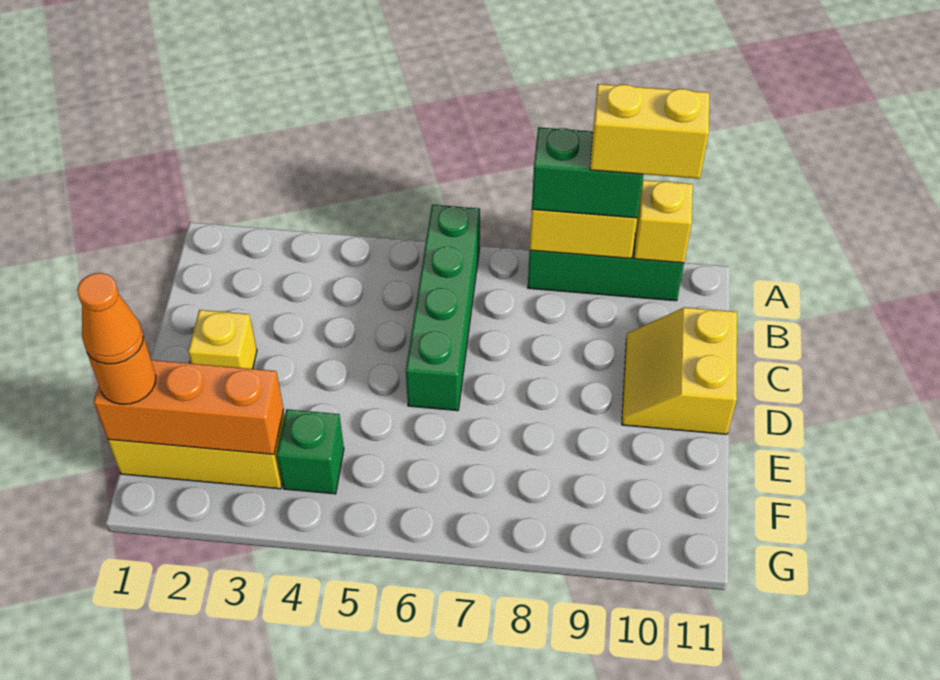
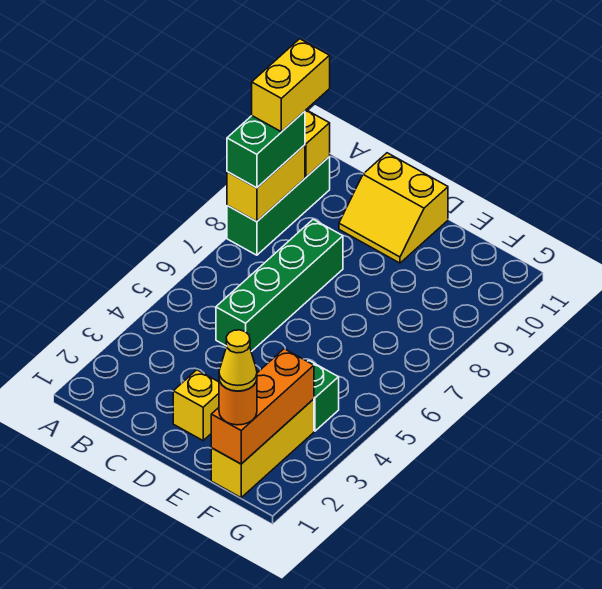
green 1x4 brick [406,205,480,411] -> green 1x4 brick turned to [216,219,343,352]
orange 1x1 cone [77,273,143,364] -> yellow 1x1 cone [219,330,257,391]

